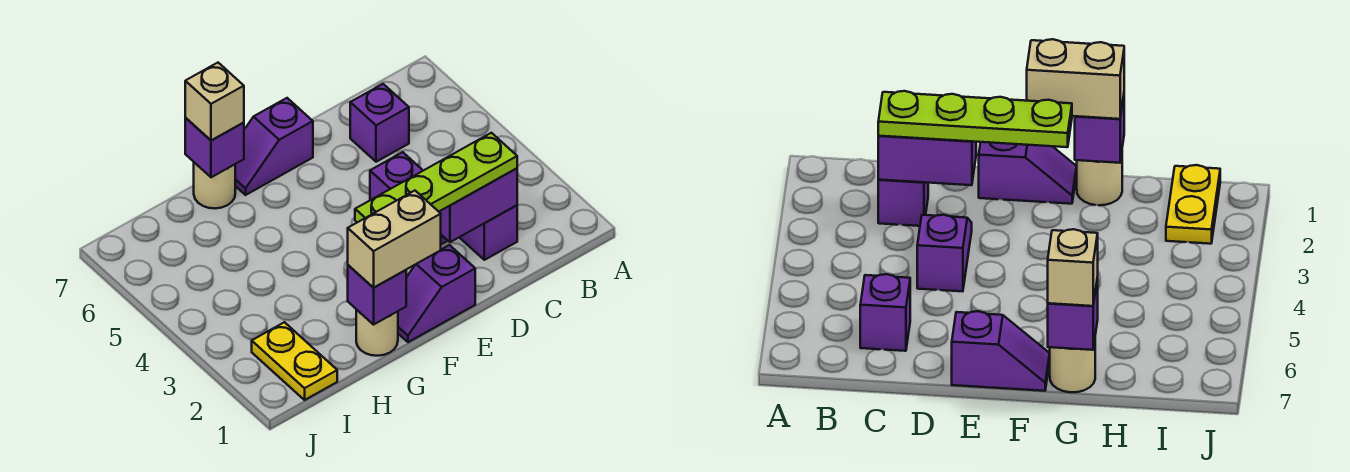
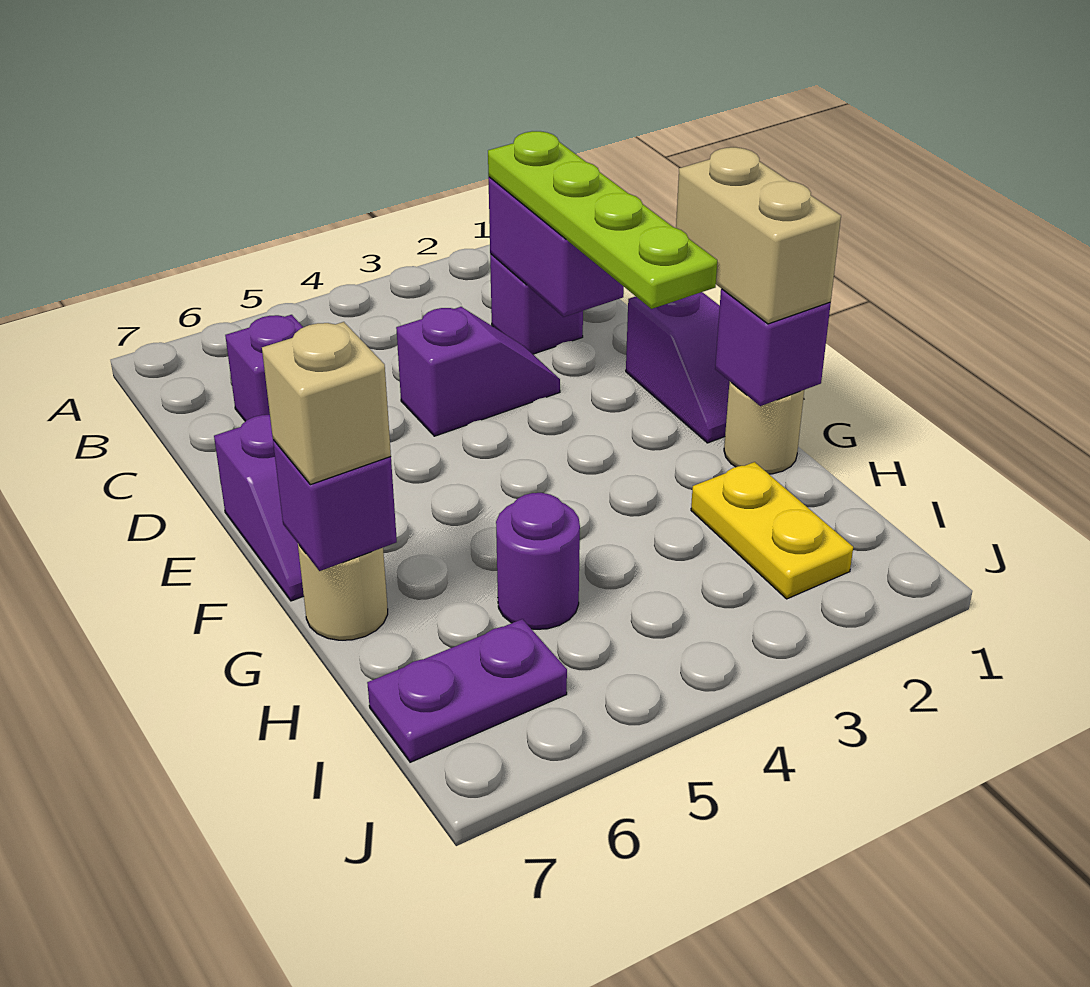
none -> purple 1x1 round brick [496,493,580,629]
yellow 1x2 plate [252,322,337,400] -> yellow 1x2 plate turned to [691,462,853,599]
none -> purple 1x2 plate [367,619,567,762]

